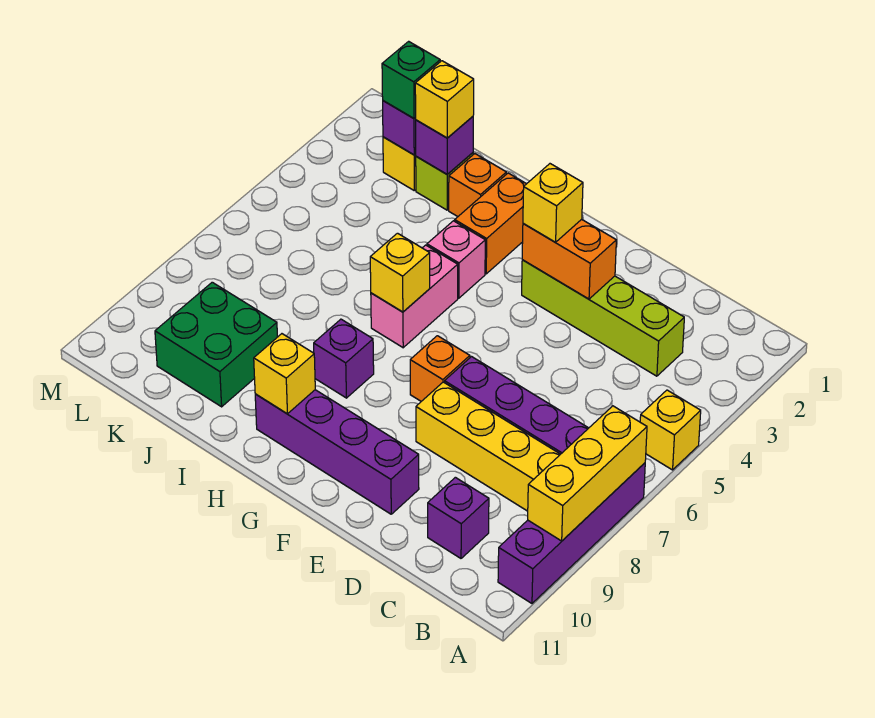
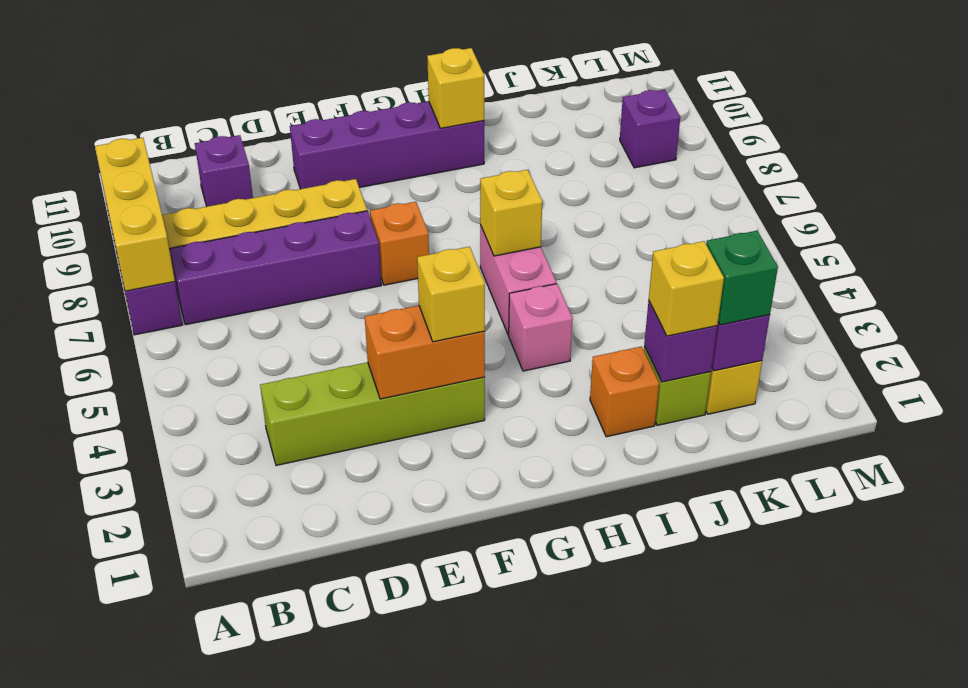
yellow 1x1 brick [640,390,701,470] -> none
orange 1x2 brick [455,173,526,274] -> none
purple 1x1 brick [314,319,374,398] -> purple 1x1 brick moved to [620,89,680,168]
green 2x2 brick [155,282,277,407] -> none

